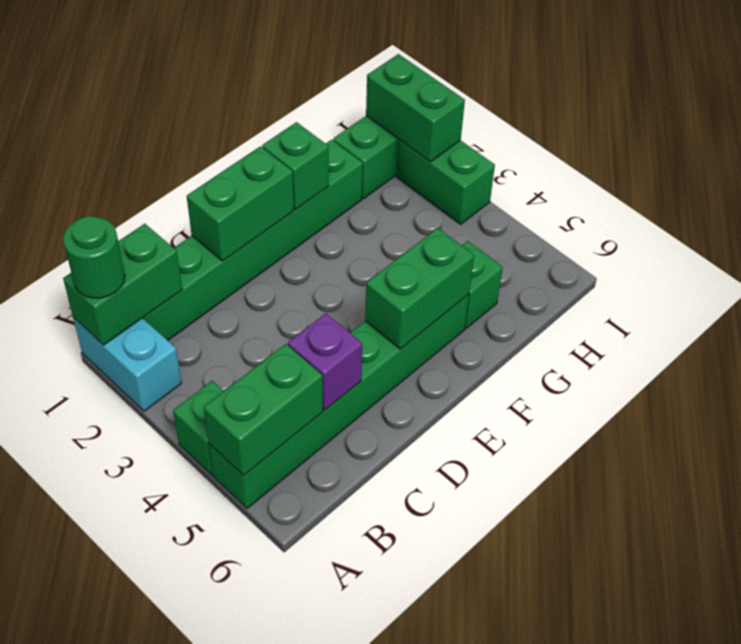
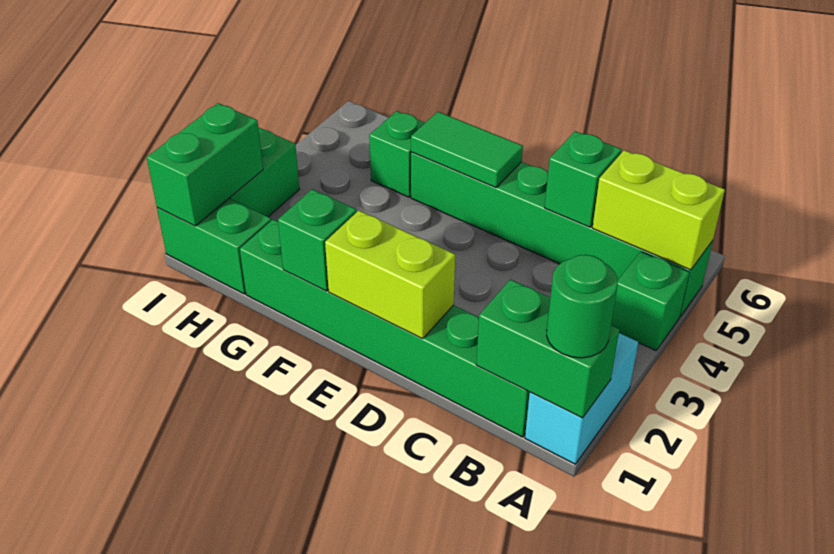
green 1x2 brick [204,344,323,475] -> lime 1x2 brick [592,150,725,270]
purple 1x1 brick [288,314,362,410] -> green 1x1 brick [545,131,622,227]
green 1x2 brick [187,146,294,261] -> lime 1x2 brick [325,211,455,339]
green 1x2 brick [365,228,474,349] -> green 1x2 tile [411,112,523,188]

